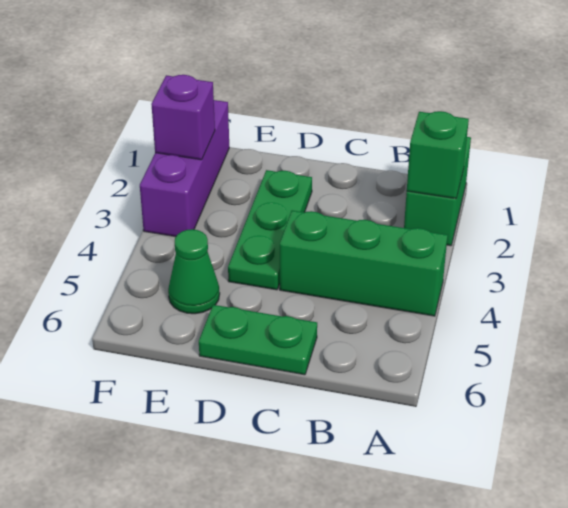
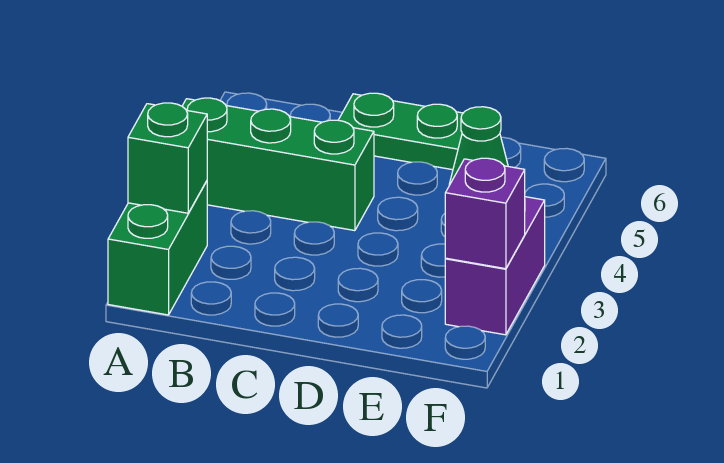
green 1x3 plate [228,170,312,290] -> none
purple 1x3 brick [140,100,229,237] -> purple 1x2 brick [445,197,545,335]

